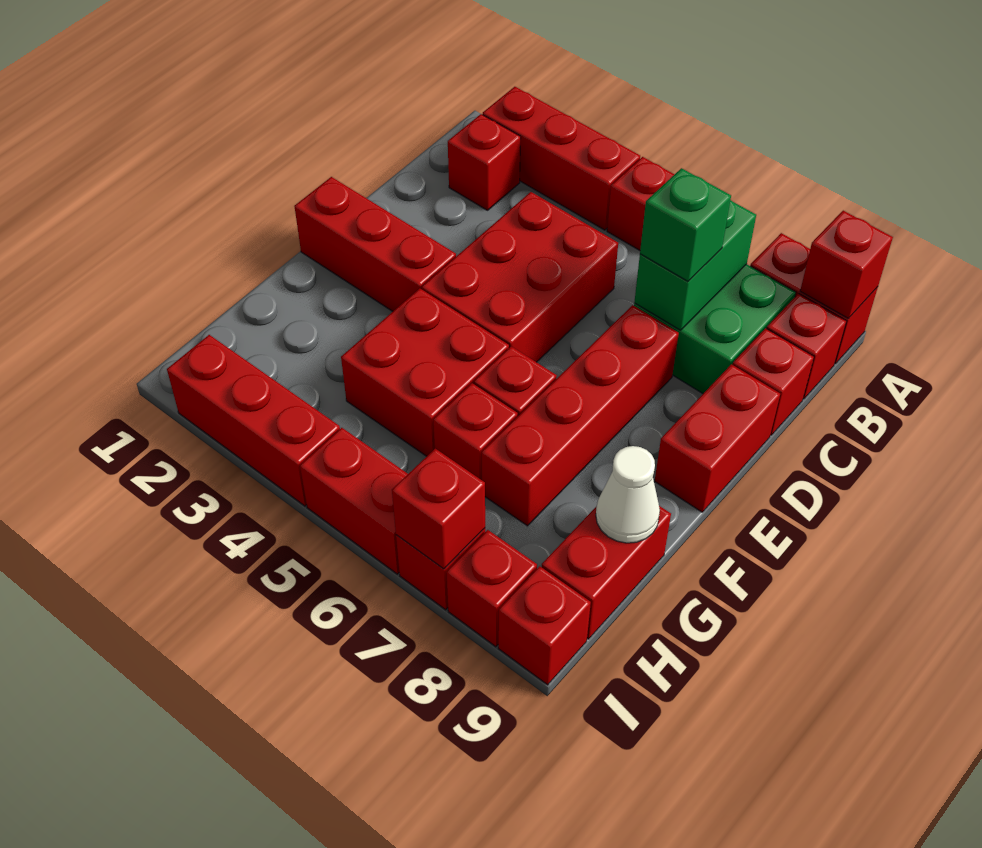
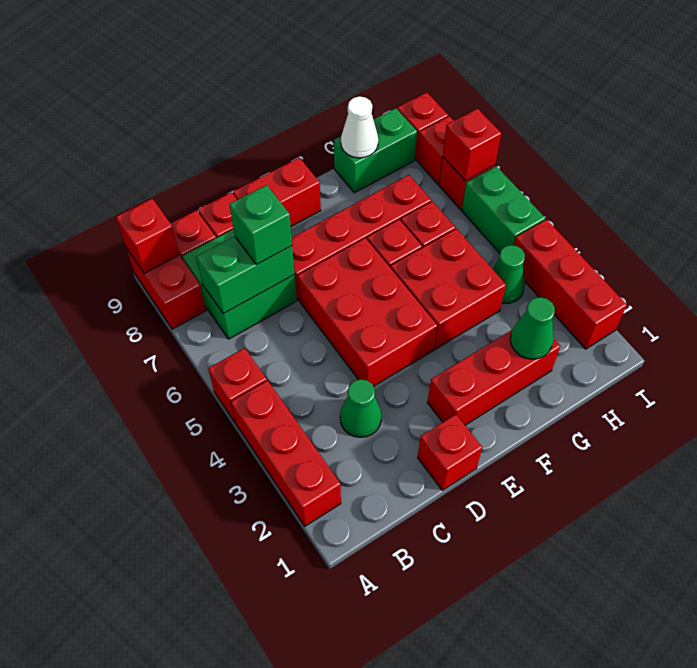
red 1x1 brick [448,114,521,210] -> red 1x1 brick moved to [418,414,482,490]
none -> green 1x1 cone [340,379,381,437]
red 2x3 brick [422,192,618,362] -> red 2x3 brick turned to [298,238,438,386]
red 1x3 brick [294,177,456,311] -> red 1x3 brick turned to [427,330,560,425]
none -> green 1x1 cone [510,297,555,359]
red 1x2 brick [542,506,671,639] -> green 1x2 brick [334,108,417,193]
none -> green 1x1 cone [493,245,525,303]
red 1x2 brick [300,428,408,574] -> green 1x2 brick [462,166,545,253]

